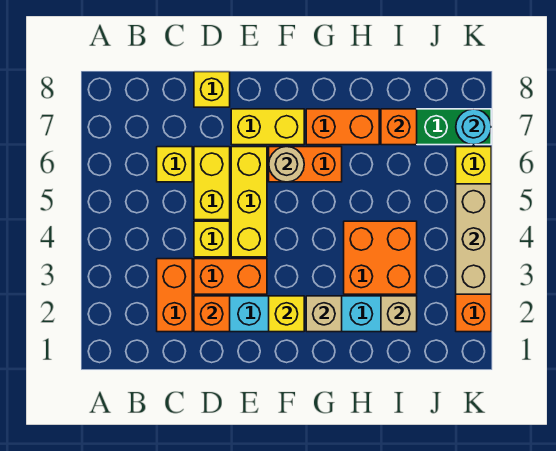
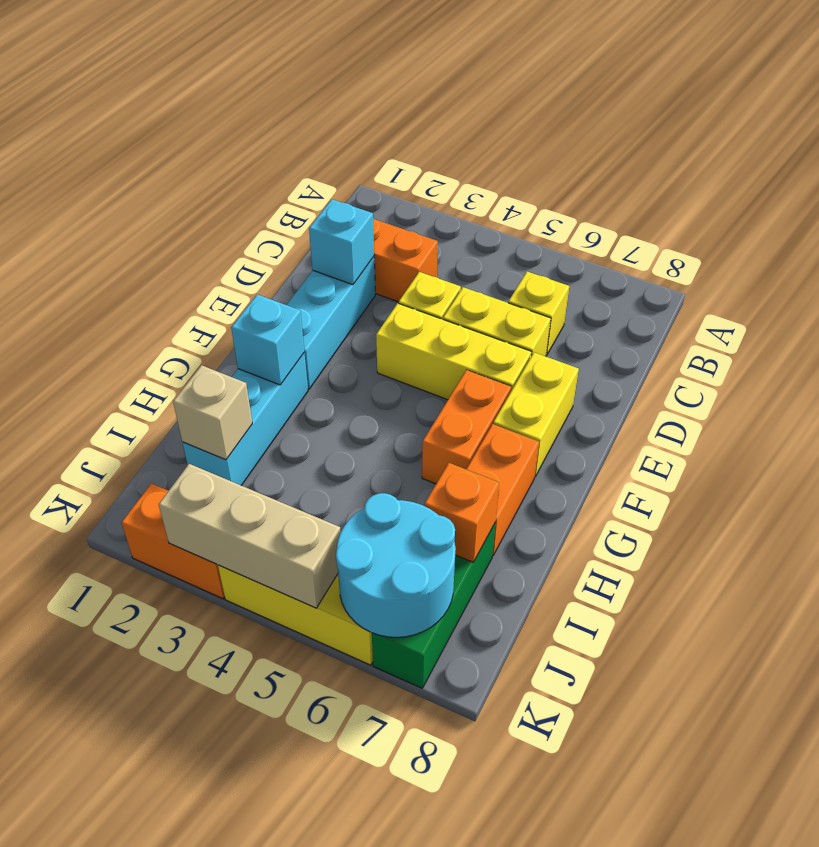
orange 1x1 brick [194,296,230,332] -> cyan 1x1 brick [309,199,374,285]
orange 1x2 brick [194,259,267,294] -> none
yellow 1x1 brick [194,72,230,107] -> none
yellow 1x1 brick [269,296,304,332] -> none
tan 1x1 round brick [269,147,304,182] -> none
tan 1x1 brick [306,296,342,332] -> cyan 1x1 brick [231,294,304,385]
orange 2x2 brick [344,221,417,294] -> none
cyan 1x1 round brick [456,109,491,145] -> cyan 2x2 round brick [336,493,456,637]

